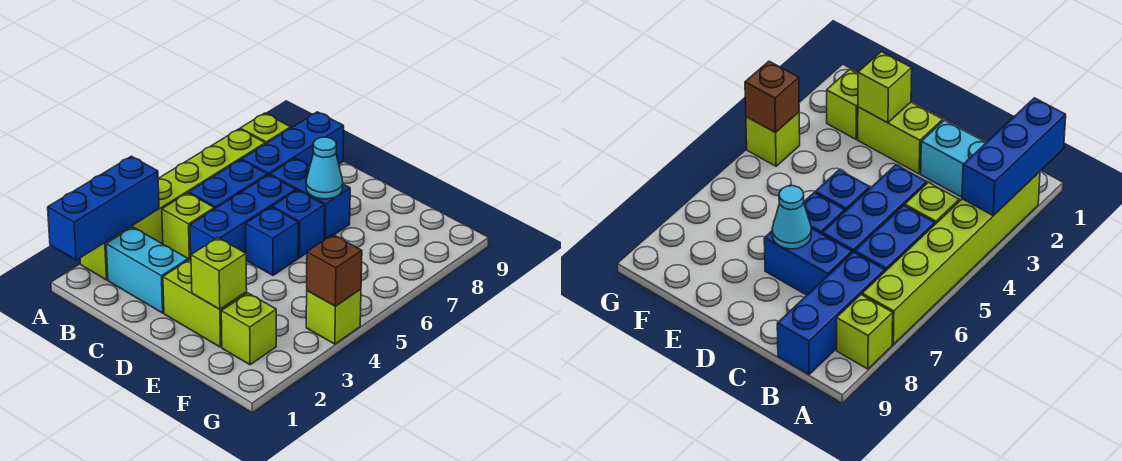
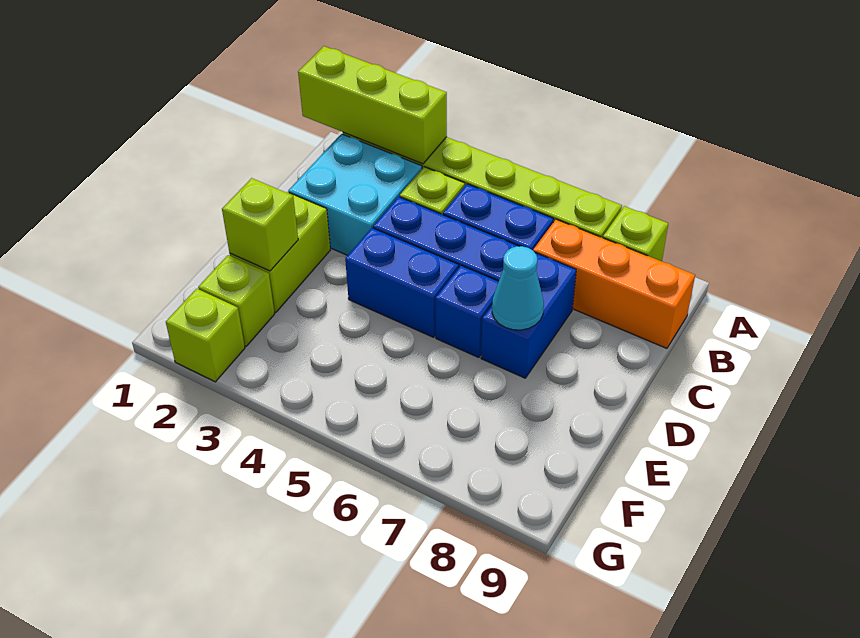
blue 1x3 brick [48,156,159,260] -> lime 1x3 brick [298,46,447,164]
cyan 1x2 brick [106,227,188,313] -> cyan 2x2 brick [288,134,422,255]
blue 1x3 brick [242,112,344,175] -> orange 1x3 brick [533,219,695,348]
blue 1x1 brick [246,207,298,275] -> blue 1x2 brick [345,228,459,337]
lime 1x1 brick [306,289,361,344] -> lime 1x1 brick moved to [166,289,245,382]
brown 1x1 brick [307,235,362,306] -> none

